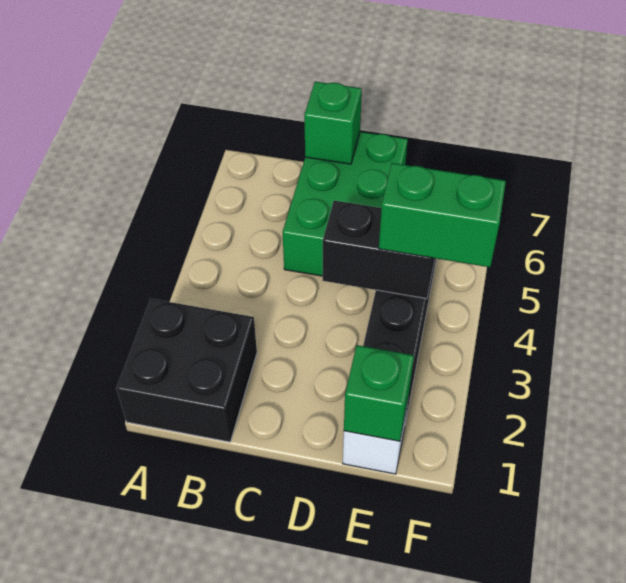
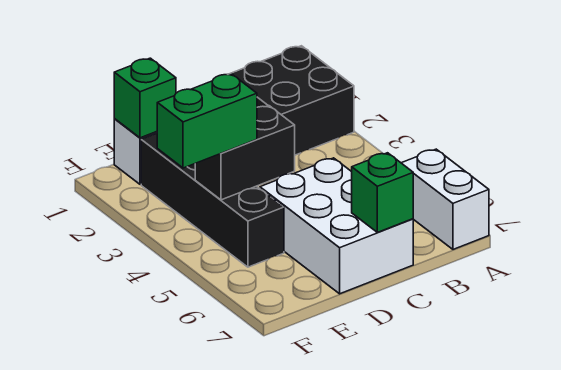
none -> white 1x2 brick [402,149,489,249]
green 2x3 brick [283,132,408,276] -> white 2x3 brick [260,158,413,294]

